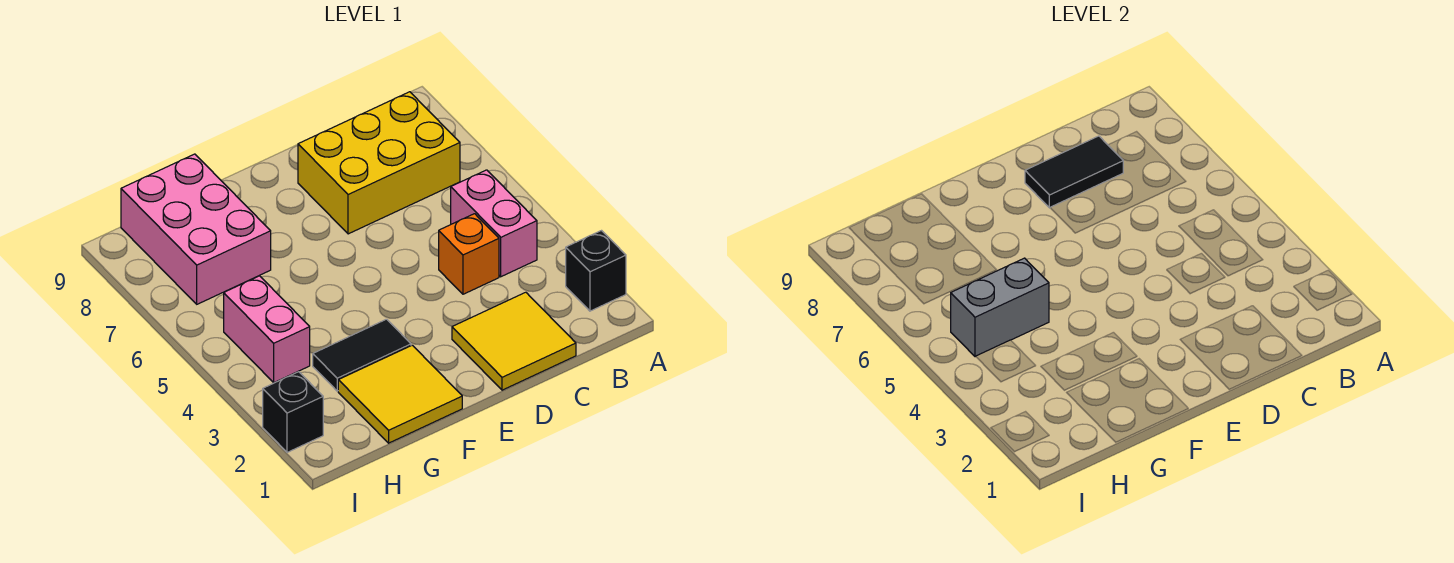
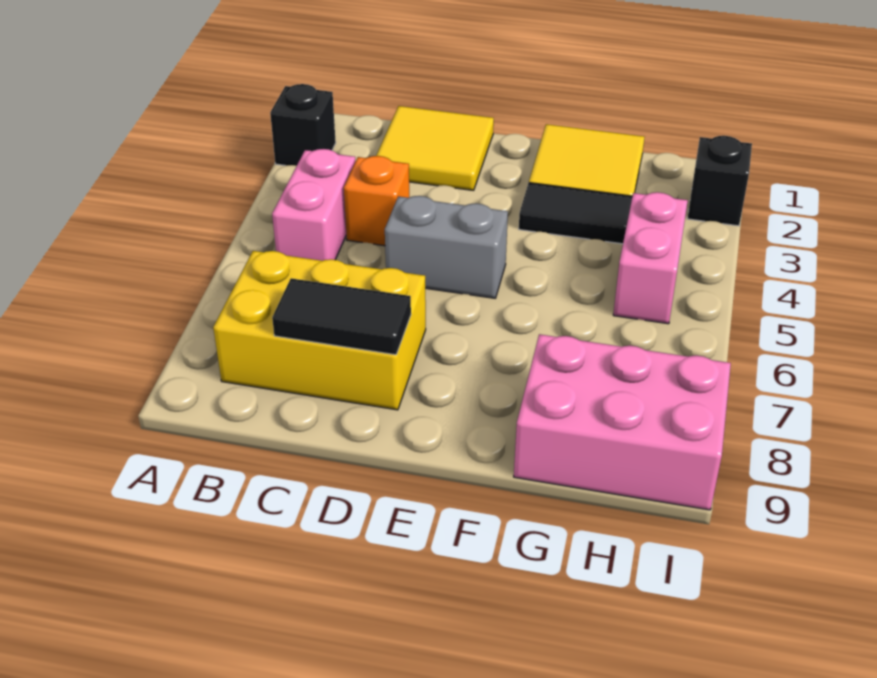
grey 1x2 brick [951,258,1049,357] -> grey 1x2 brick moved to [385,196,508,298]
pink 2x3 brick [121,154,271,304] -> pink 2x3 brick turned to [514,334,731,510]

